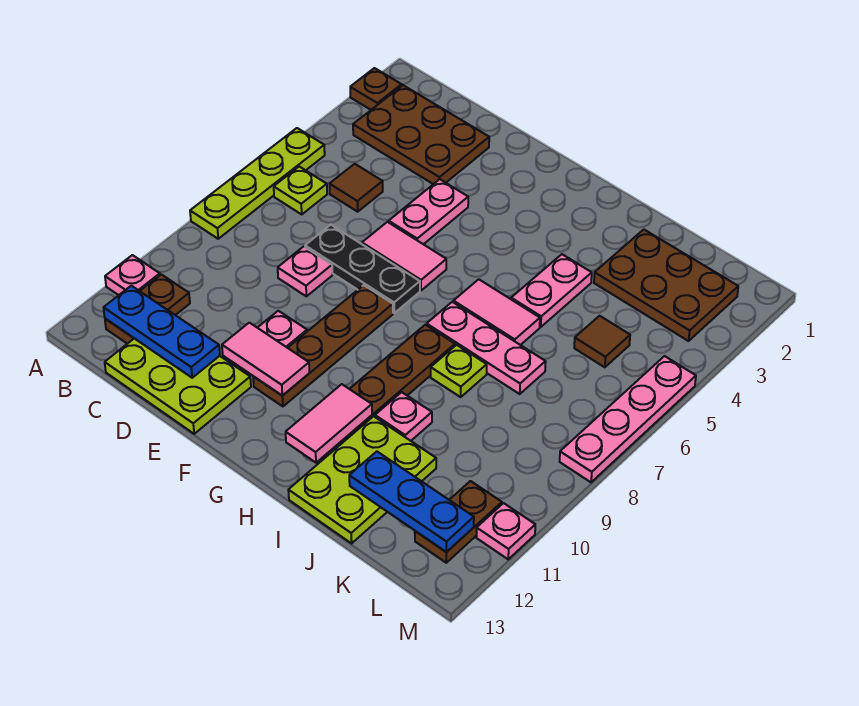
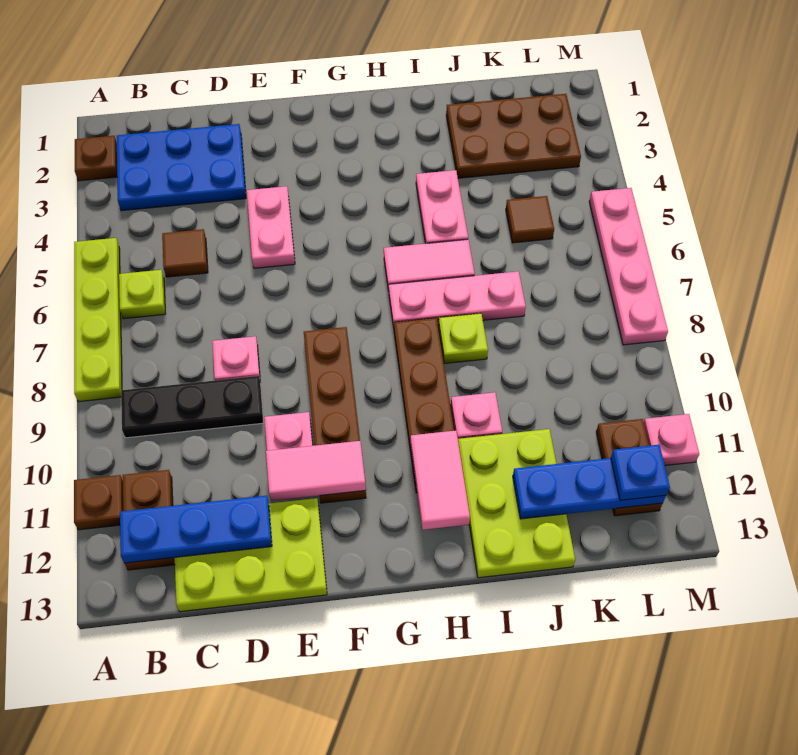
pink 1x1 plate [105,255,160,295] -> brown 1x1 plate [74,475,123,530]
brown 2x3 plate [353,85,489,184] -> blue 2x3 plate [117,124,246,211]
black 1x3 plate [305,225,420,313] -> black 1x3 plate moved to [121,376,263,438]
pink 1x2 tile [362,222,446,291] -> none
none -> blue 1x1 plate [611,445,670,500]

